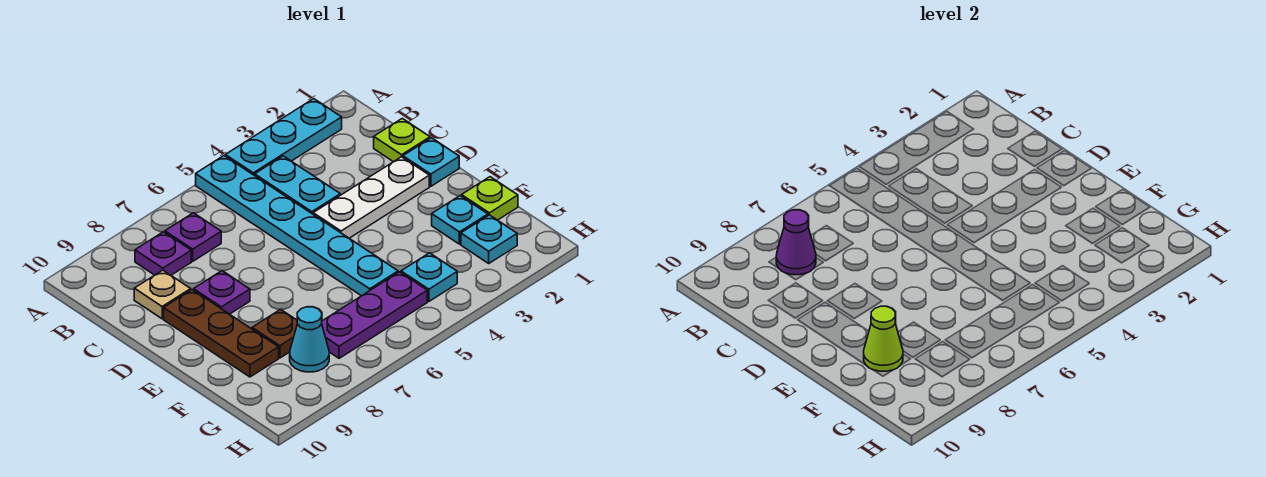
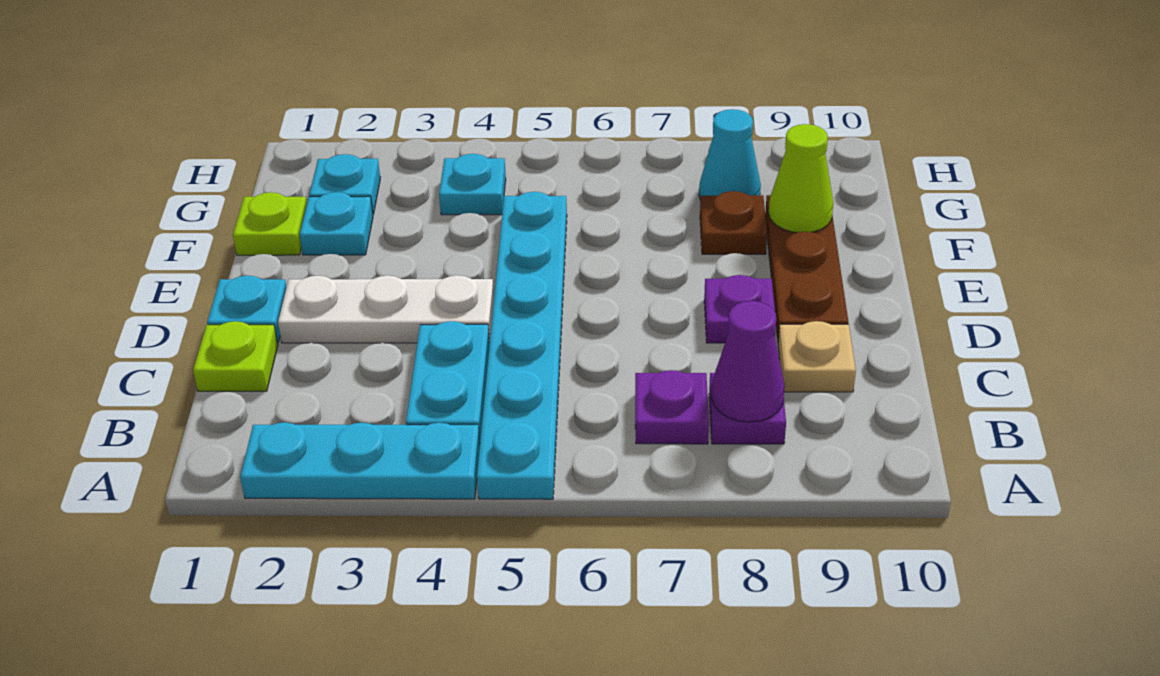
purple 1x3 plate [322,272,427,358] -> none

